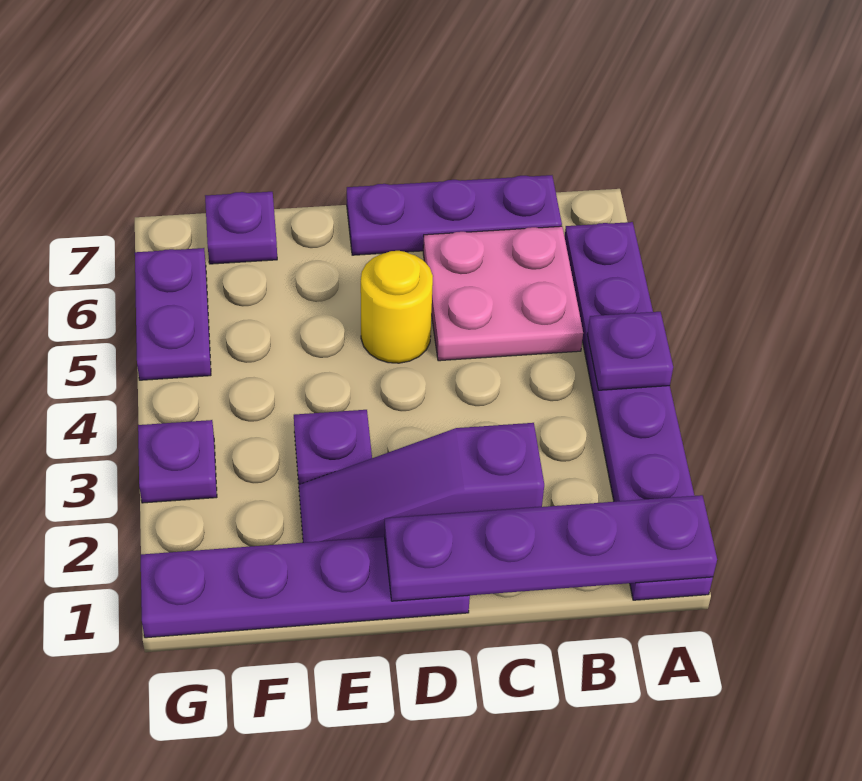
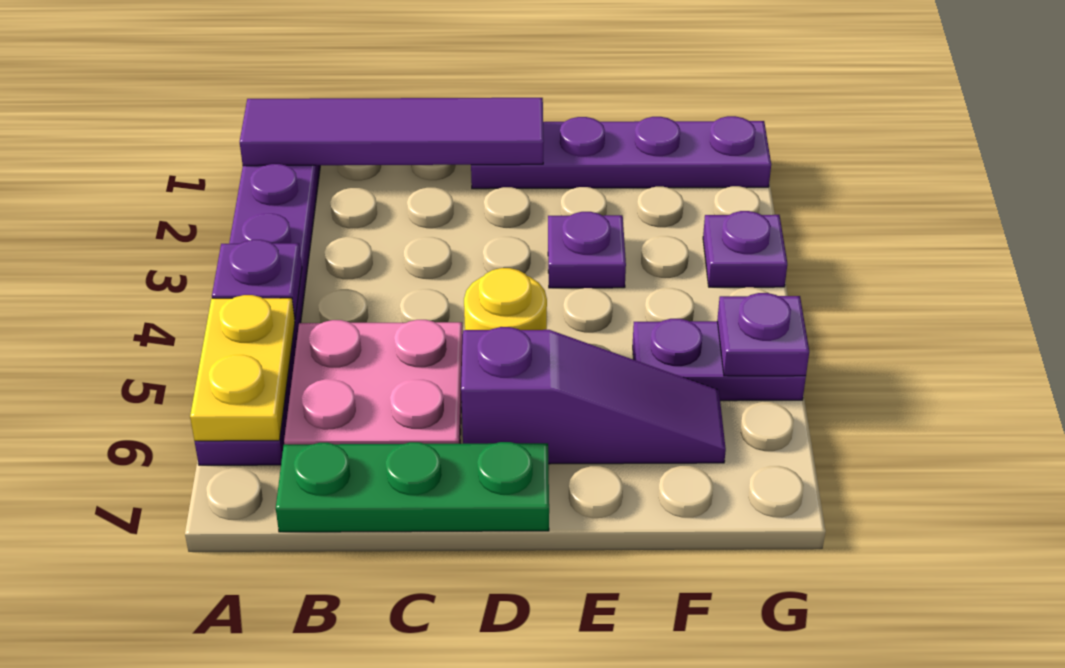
purple 1x4 plate [384,495,717,601] -> purple 1x4 tile [240,98,544,166]
none -> yellow 1x2 plate [190,295,295,441]
purple 1x3 plate [347,175,562,255] -> green 1x3 plate [276,442,549,532]
purple 1x3 slope [299,423,544,543] -> purple 1x3 slope moved to [461,327,726,464]
purple 1x1 plate [205,192,277,264] -> purple 1x1 plate moved to [717,293,809,376]
purple 1x2 plate [135,248,211,380] -> purple 1x2 plate turned to [633,319,806,401]

